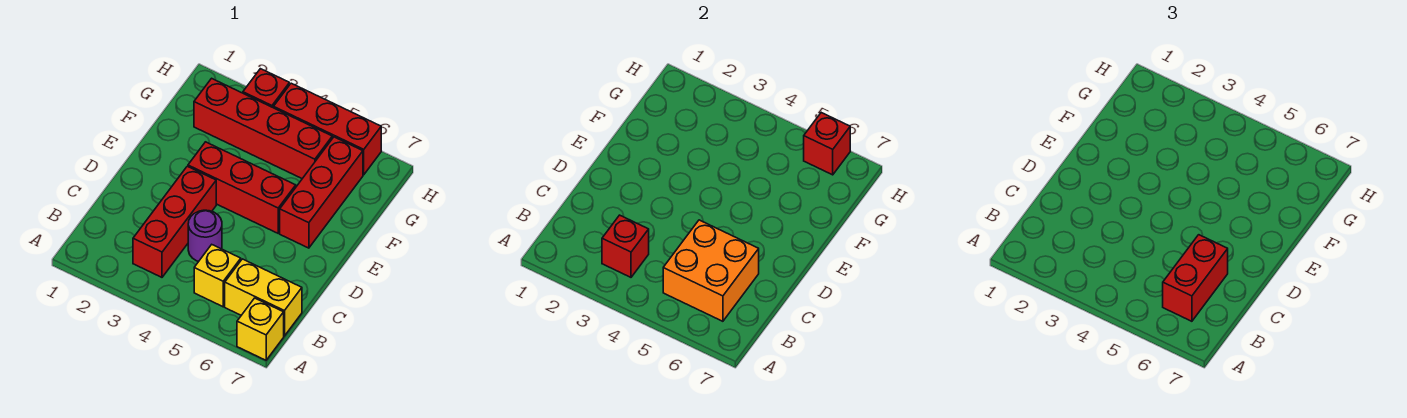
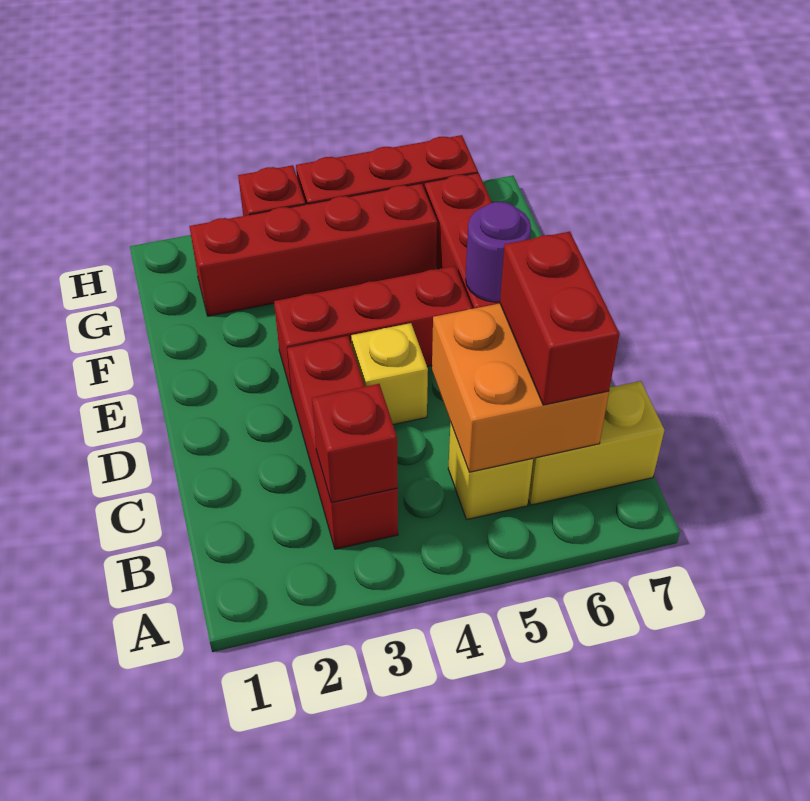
yellow 1x1 brick [237,298,284,360] -> yellow 1x1 brick moved to [351,323,428,425]
purple 1x1 round brick [188,210,222,262] -> purple 1x1 round brick moved to [466,202,531,302]
red 1x1 brick [804,113,850,175] -> none

